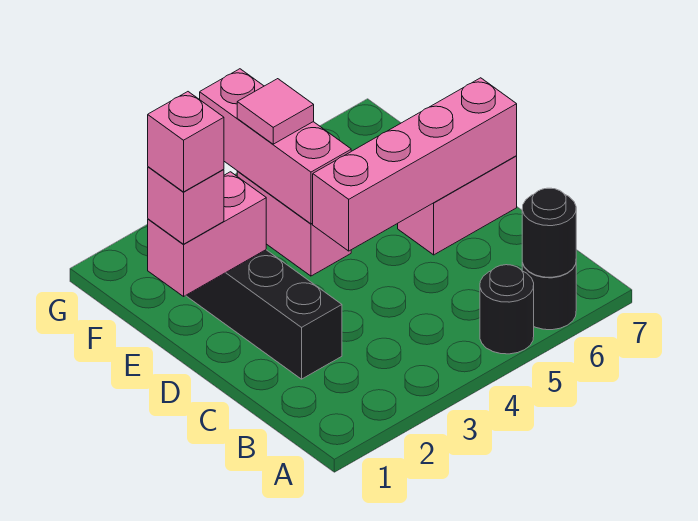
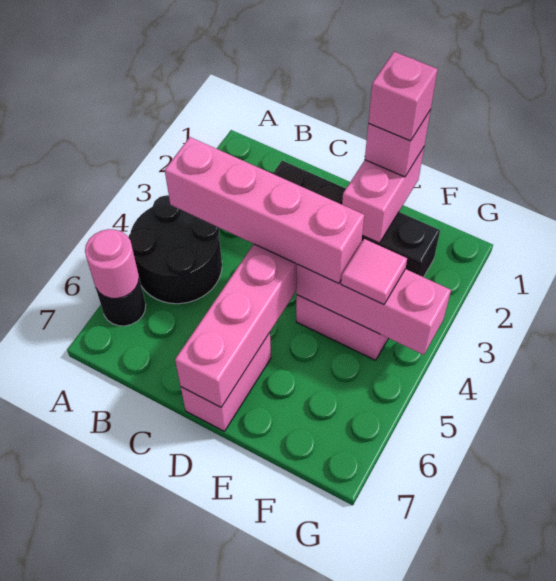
black 1x1 round brick [480,265,534,354] -> black 2x2 round brick [128,195,222,304]
black 1x1 round brick [522,188,576,277] -> pink 1x1 round brick [85,229,139,298]
none -> pink 1x4 brick [165,137,364,284]

